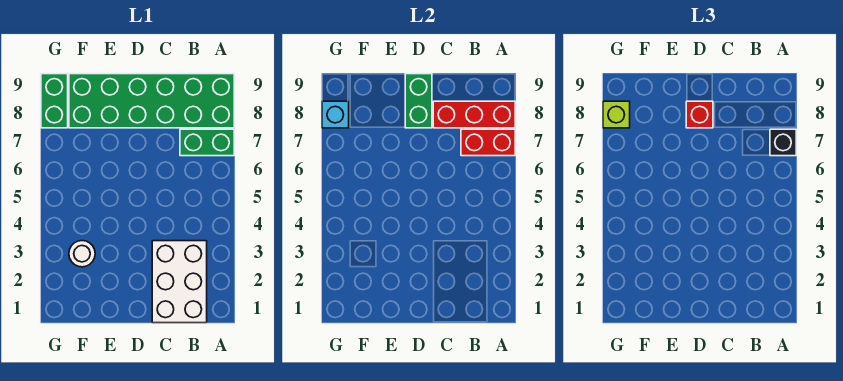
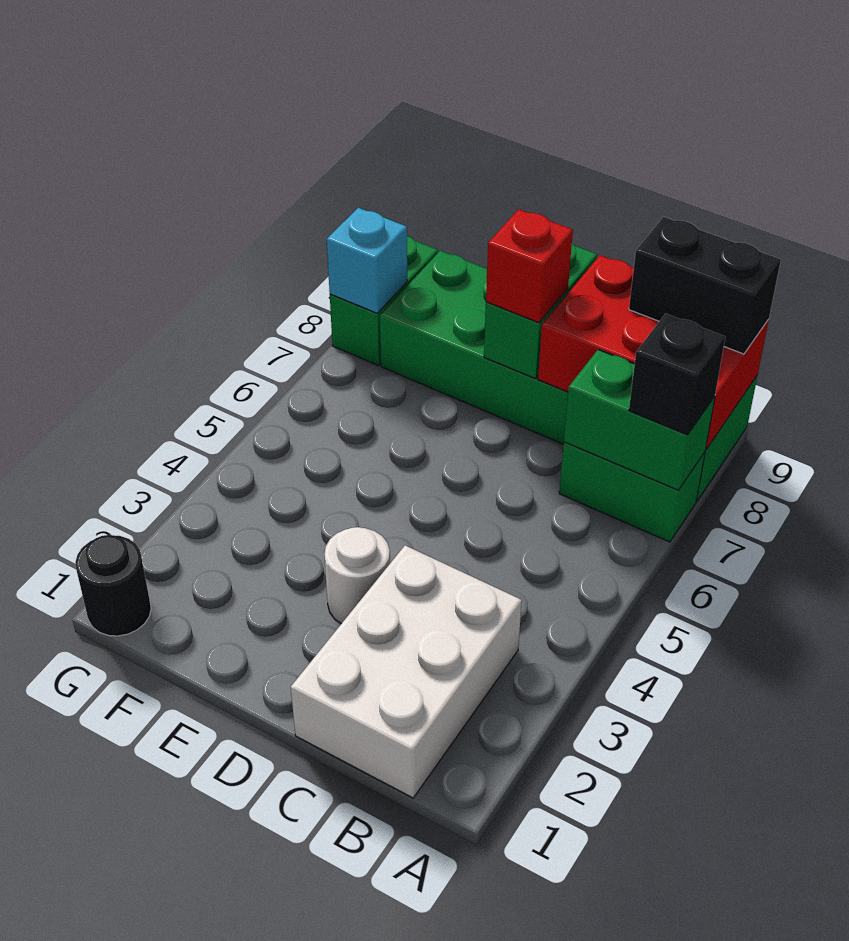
red 1x2 brick [461,129,515,156] -> green 1x2 brick [564,350,715,490]
red 1x3 brick [433,101,515,128] -> red 2x3 brick [538,255,769,449]
none -> black 1x2 brick [629,217,781,354]
white 1x1 round brick [69,241,95,267] -> white 1x1 round brick moved to [324,527,390,624]
none -> black 1x1 round brick [75,535,151,636]
lime 1x1 brick [603,101,630,128] -> none

